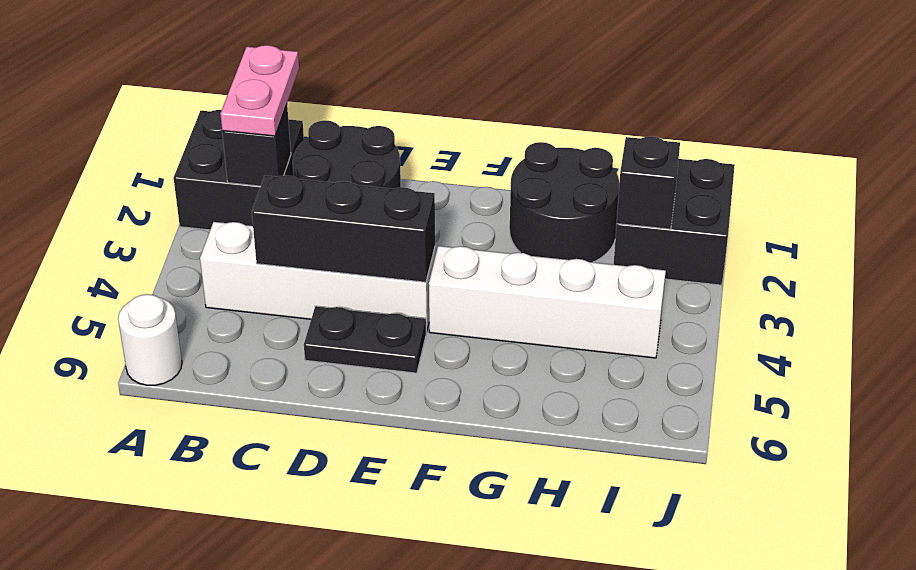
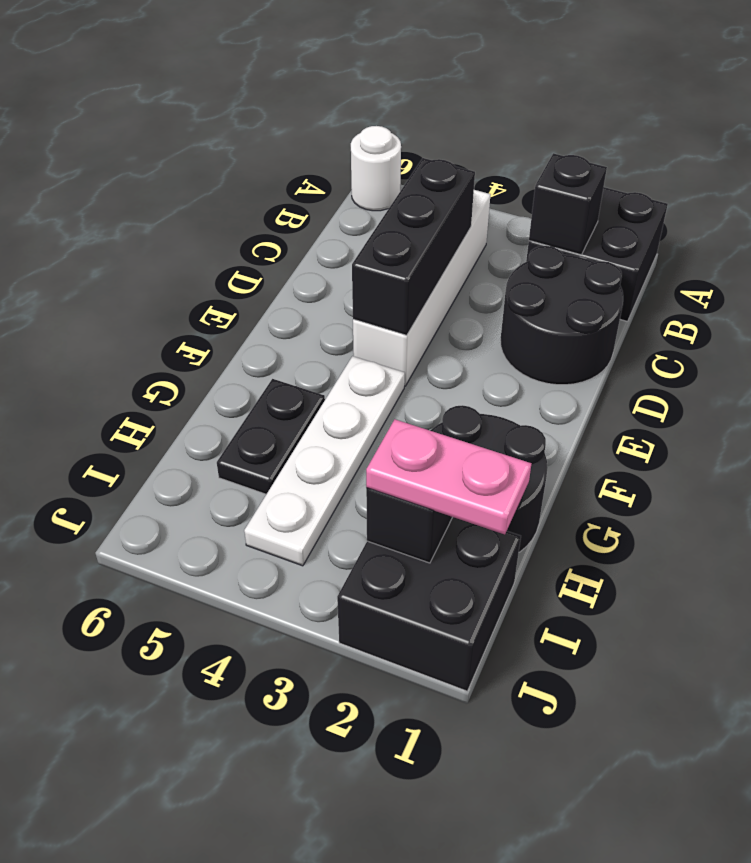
pink 1x2 plate [220,45,299,136] -> pink 1x2 plate moved to [366,419,532,534]
black 1x2 plate [304,306,426,373] -> black 1x2 plate moved to [217,379,325,494]
white 1x4 brick [429,246,666,358] -> white 1x4 plate [244,356,405,566]

